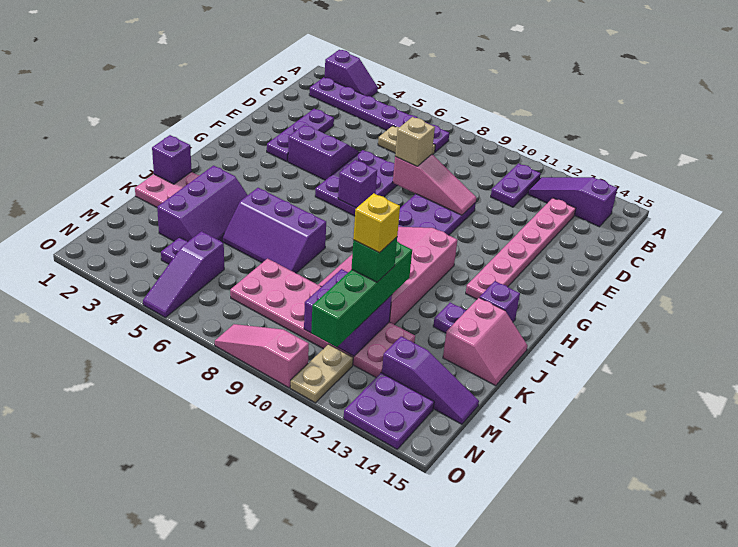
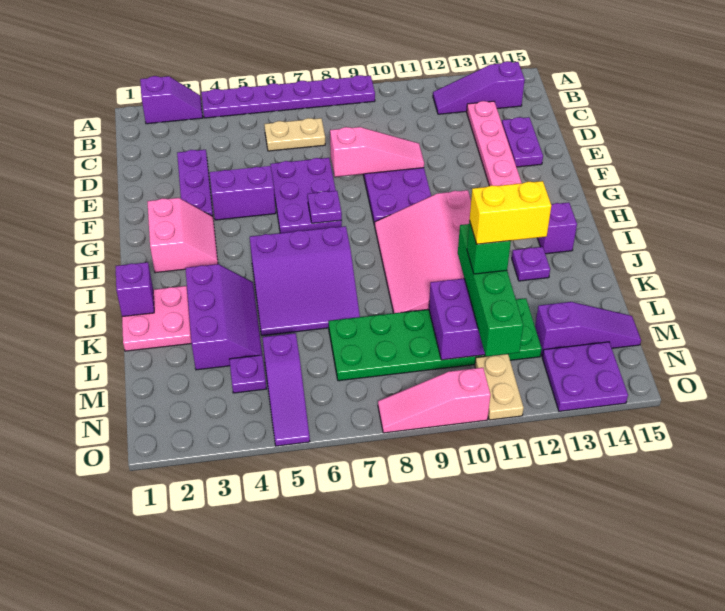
purple 1x6 plate [309,77,449,152] -> purple 1x6 plate moved to [201,75,375,118]
purple 1x2 plate [491,163,541,207] -> purple 1x2 plate moved to [502,117,543,167]
tan 1x1 brick [395,117,435,166] -> none
purple 1x1 brick [338,160,377,208] -> purple 1x1 plate [308,191,342,223]
purple 2x3 slope [222,188,326,273] -> purple 3x3 slope [250,226,360,336]
pink 2x2 slope [443,298,528,386] -> pink 2x2 slope moved to [147,198,218,273]
pink 2x6 plate [230,259,415,377] -> green 2x6 plate [329,298,542,381]
yellow 1x1 brick [353,193,400,253] -> yellow 1x2 brick [470,181,551,244]

